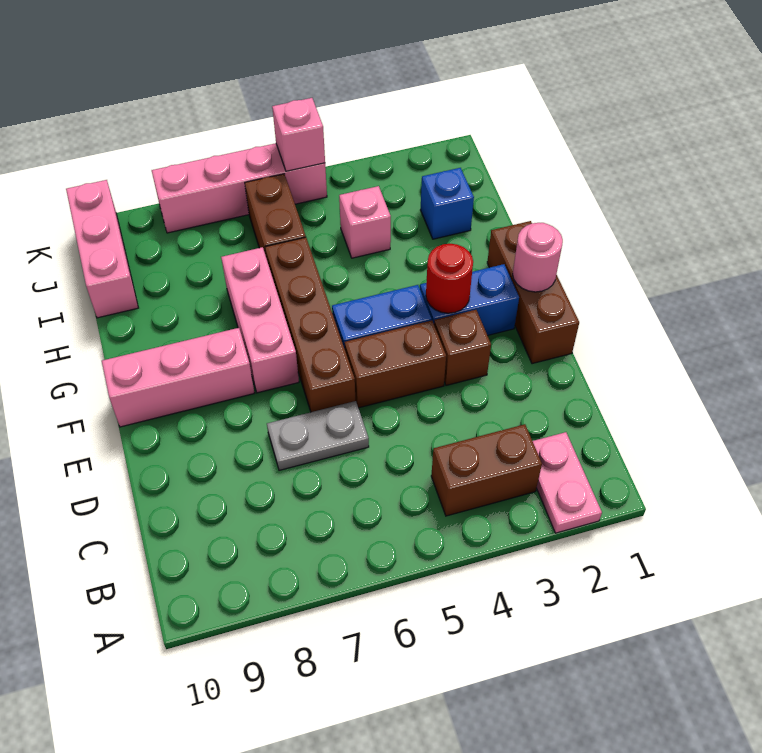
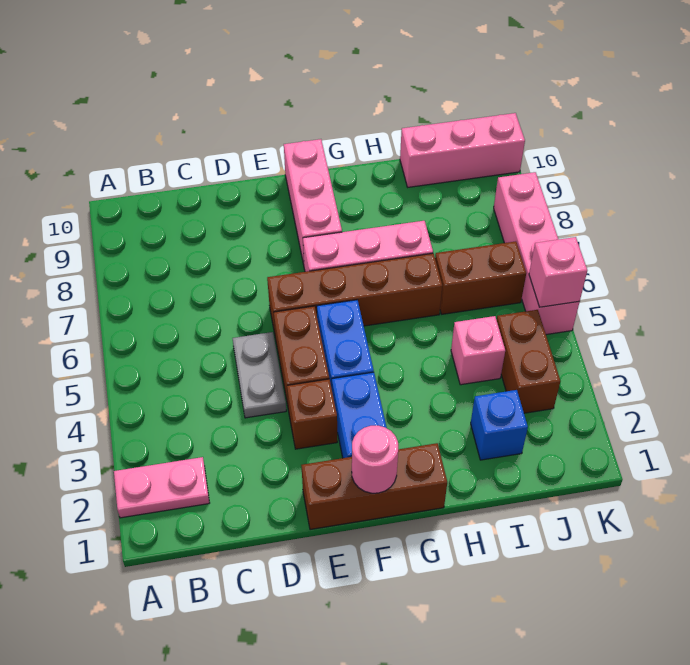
brown 1x2 brick [431,424,542,516] -> brown 1x2 brick moved to [497,310,560,413]
grey 1x2 plate [267,401,369,470] -> grey 1x2 plate moved to [233,332,286,418]
red 1x1 round brick [426,244,473,313] -> none

